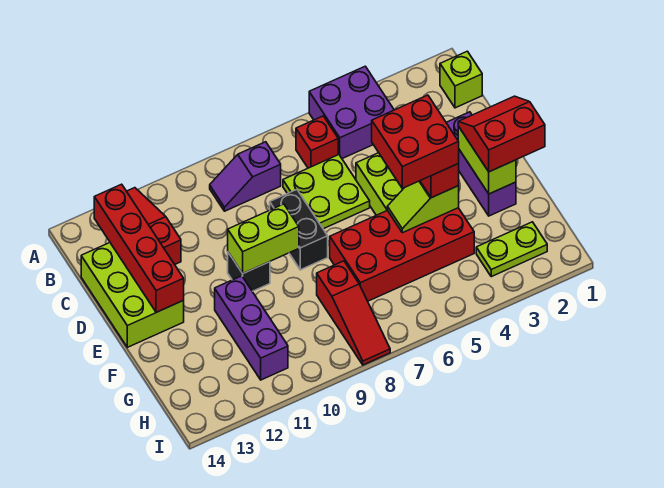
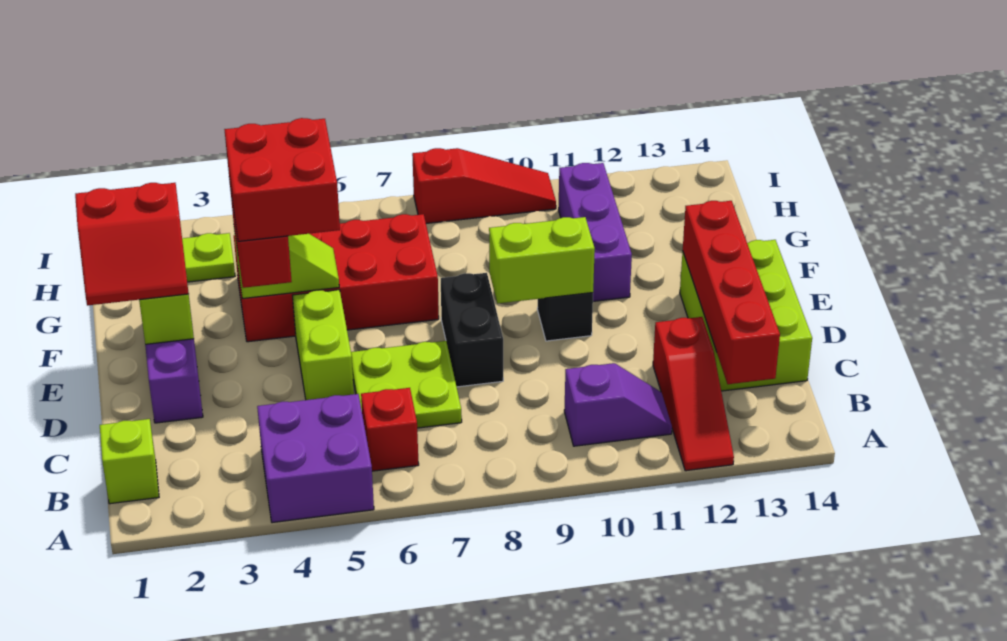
purple 1x2 slope [210,142,281,211] -> purple 1x2 slope moved to [564,363,672,446]
red 1x3 slope [317,261,390,365] -> red 1x3 slope turned to [412,148,556,223]

